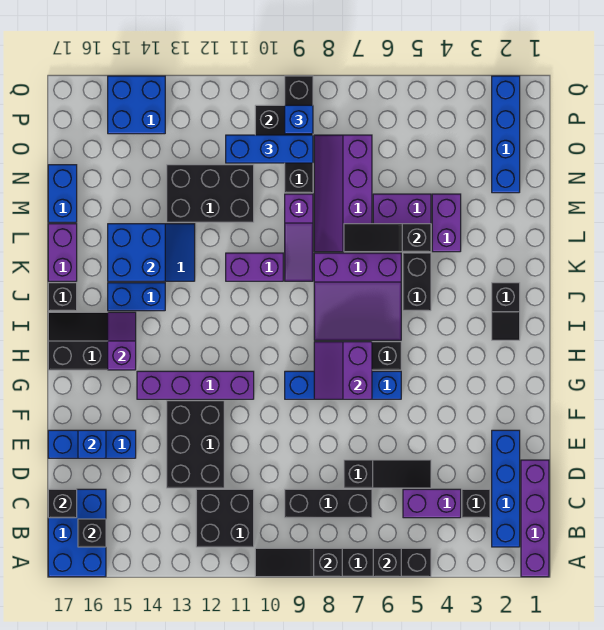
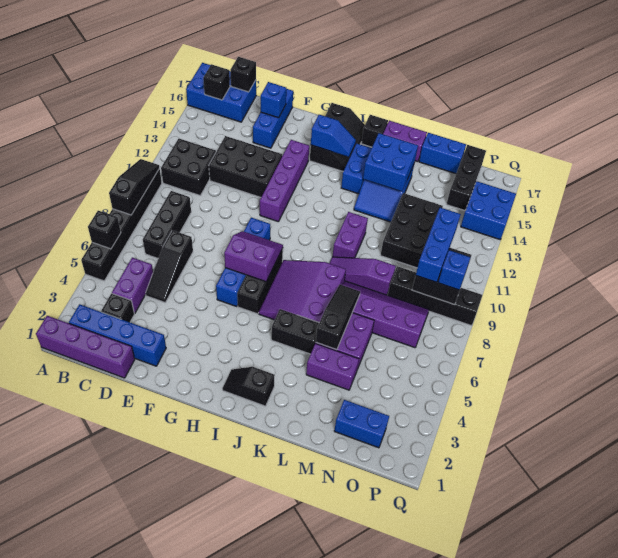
purple 1x2 slope [108,312,136,370] -> blue 1x2 slope [311,115,356,157]
blue 1x4 brick [492,76,520,193] -> blue 1x2 brick [334,400,389,448]
none -> black 1x3 brick [447,145,486,210]

